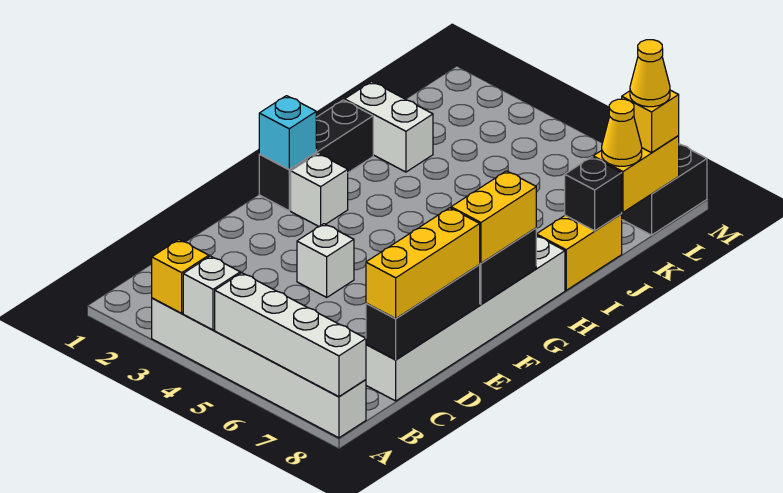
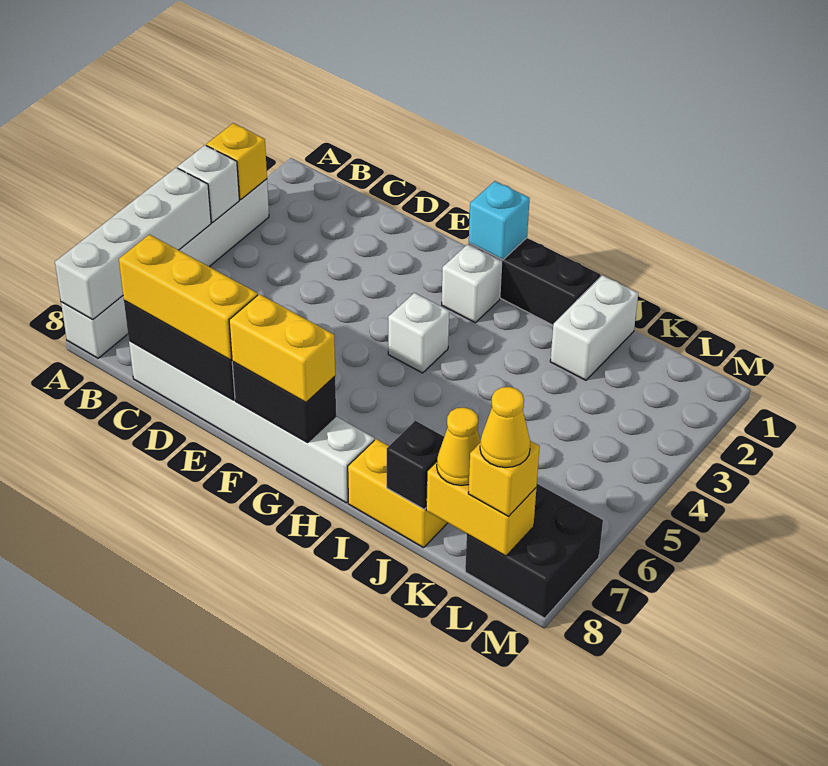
white 1x1 brick [297,224,354,297] -> white 1x1 brick moved to [388,293,449,373]

